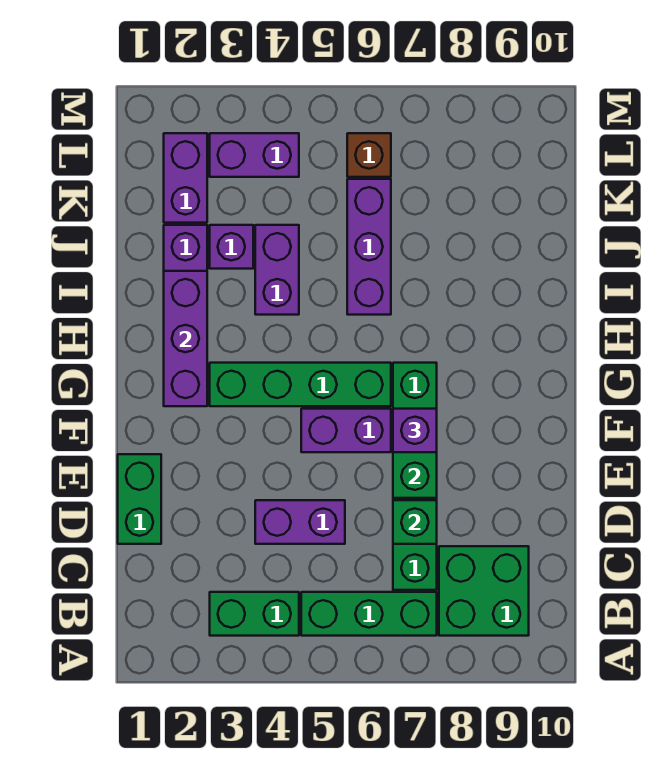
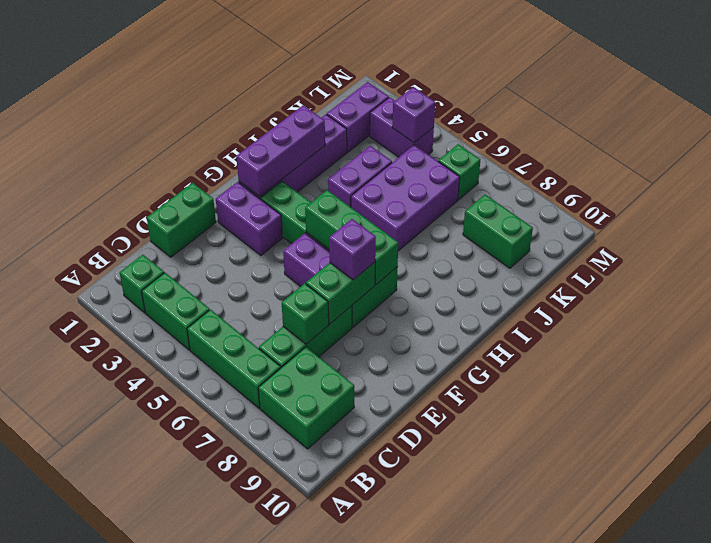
none -> green 1x1 brick [120,255,164,313]
purple 1x2 brick [255,500,345,544] -> purple 1x2 brick moved to [216,182,282,255]
none -> green 1x3 brick [305,190,398,284]
purple 1x3 brick [347,179,391,315] -> purple 2x3 brick [351,145,460,251]
purple 1x1 brick [210,225,253,269] -> purple 1x1 brick moved to [392,87,435,143]
none -> green 1x2 brick [463,195,533,268]
brown 1x1 brick [347,133,391,177] -> green 1x1 brick [438,144,480,199]

